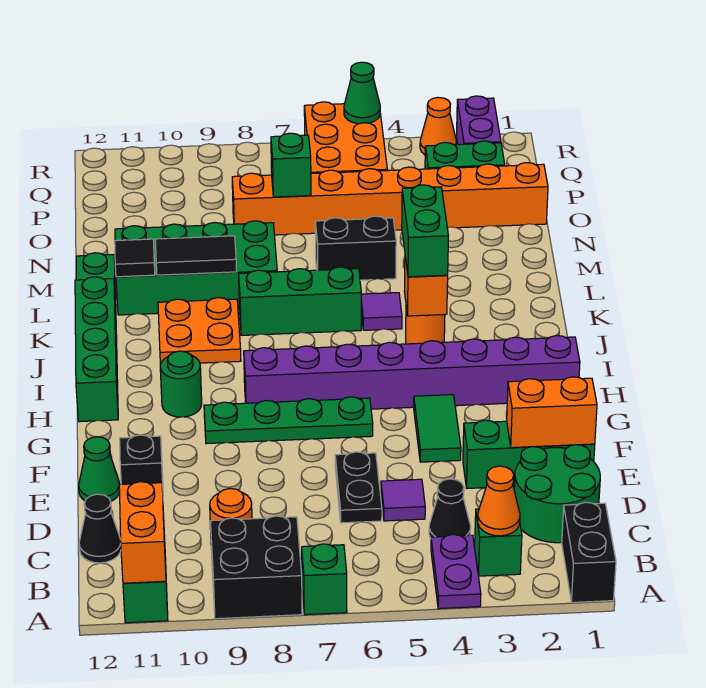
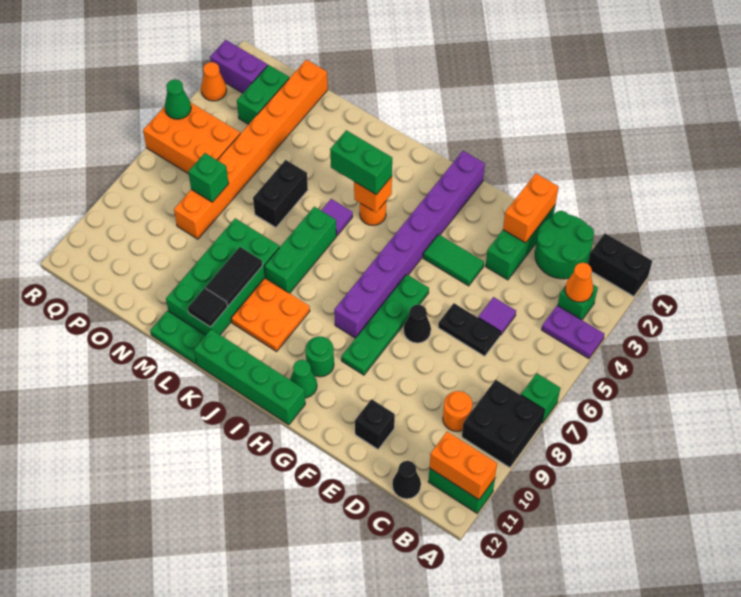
black 1x1 cone [429,479,471,538] -> black 1x1 cone moved to [404,304,431,343]
green 1x1 cone [79,437,120,501] -> green 1x1 cone moved to [290,360,317,398]

